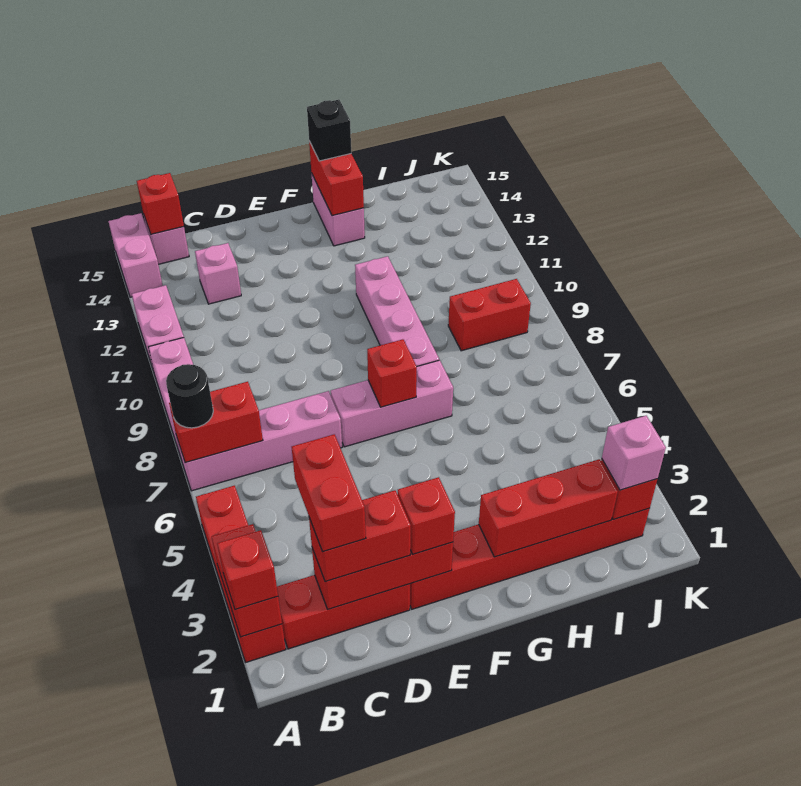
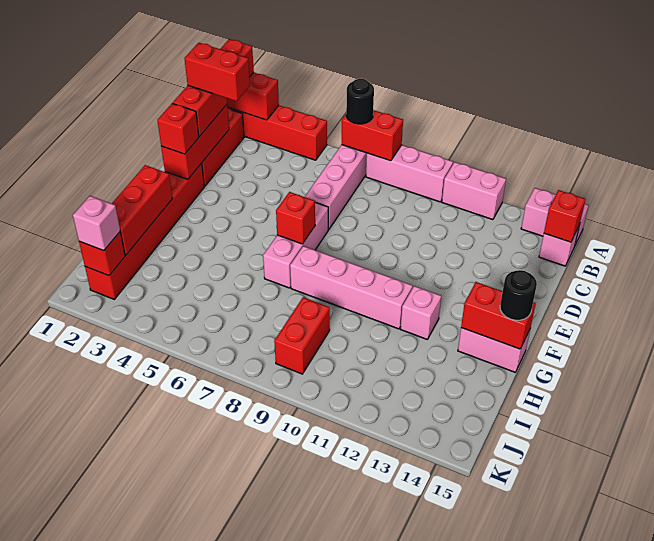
red 1x2 brick [169,382,263,463] -> red 1x2 brick turned to [341,110,403,161]
pink 1x1 brick [195,243,241,304] -> pink 1x1 brick moved to [400,286,441,339]
black 1x1 brick [307,100,351,161] -> black 1x1 round brick [500,270,537,320]

